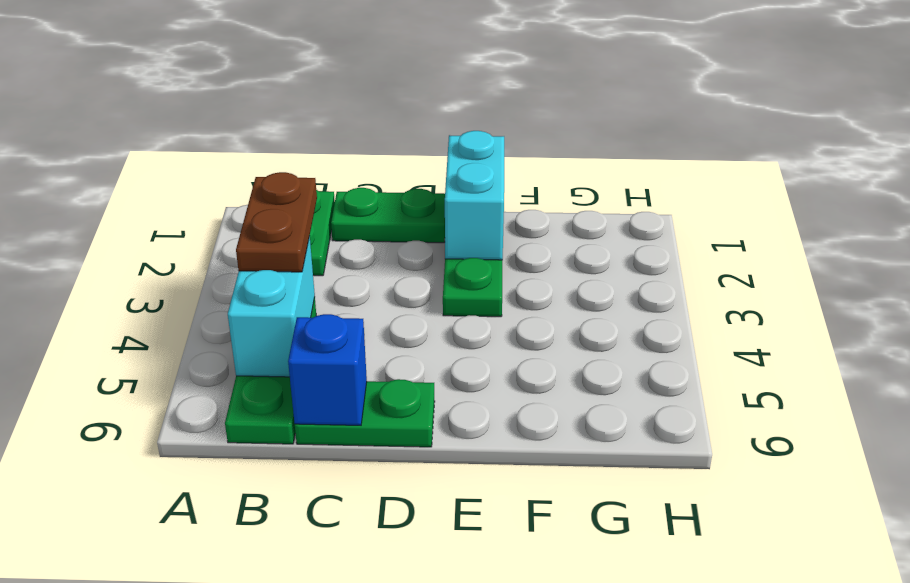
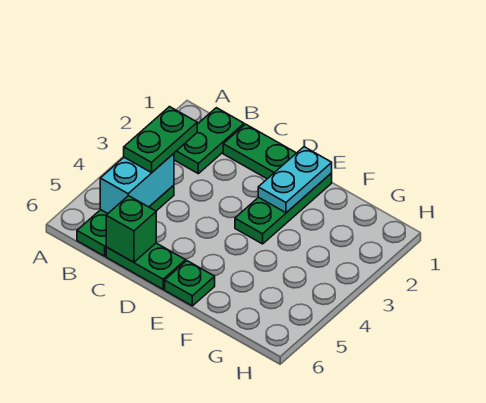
brown 1x2 plate [236,172,317,272] -> green 1x2 plate [124,107,197,173]
blue 1x1 brick [288,314,367,425] -> green 1x1 brick [106,196,156,262]
cyan 1x2 brick [445,131,504,260] -> cyan 1x2 plate [258,147,332,213]
none -> green 1x1 plate [165,261,215,306]

